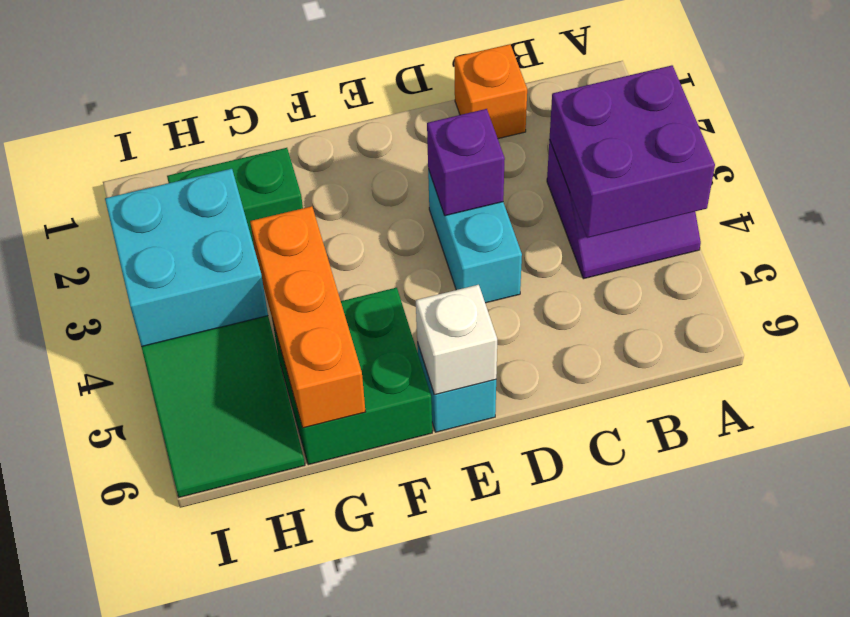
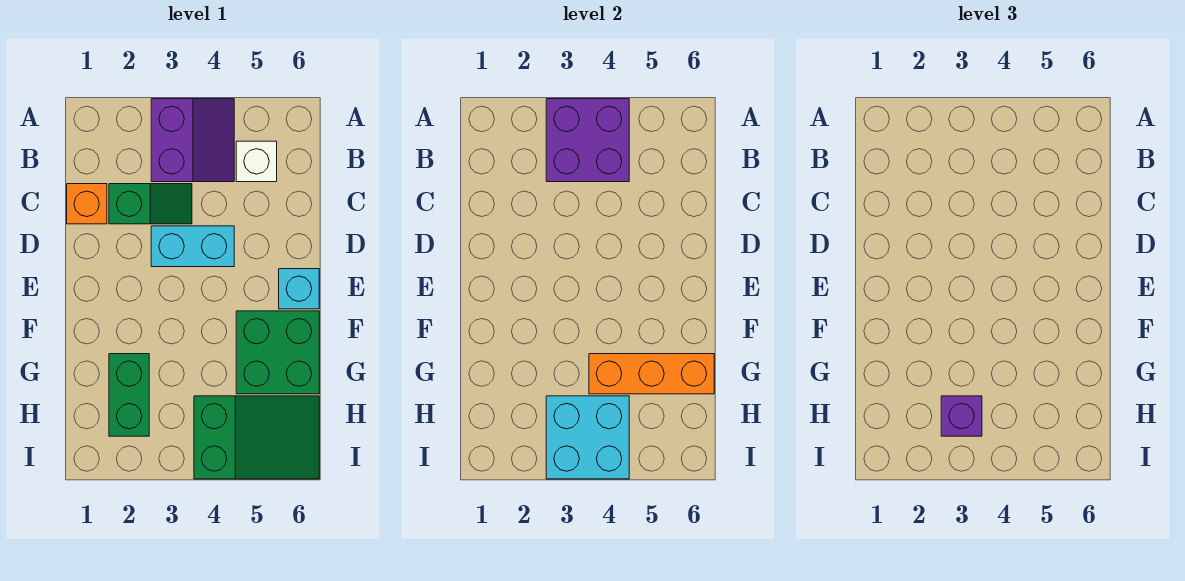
none -> green 1x2 slope [109,184,192,224]
purple 1x1 brick [427,109,505,216] -> purple 1x1 brick moved to [941,396,982,436]
white 1x1 brick [416,285,497,395] -> white 1x1 brick moved to [236,141,277,182]

